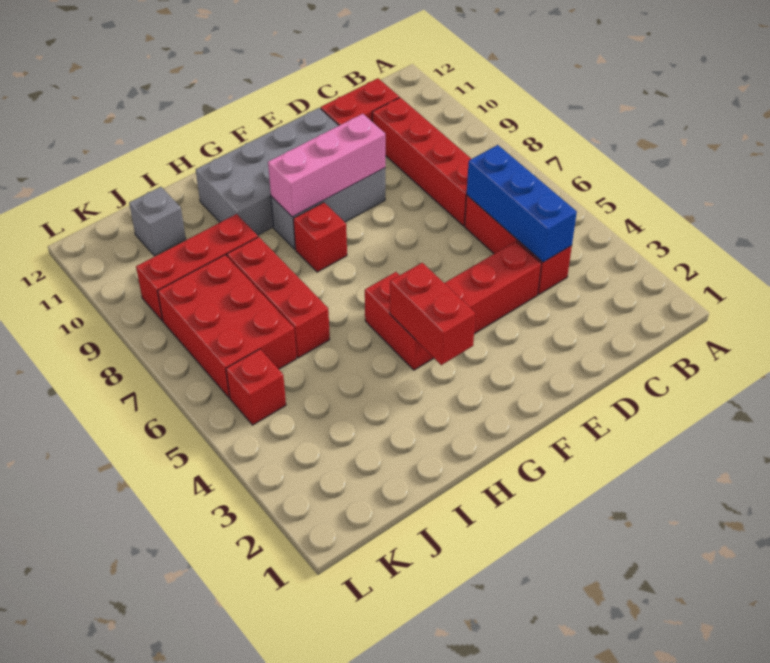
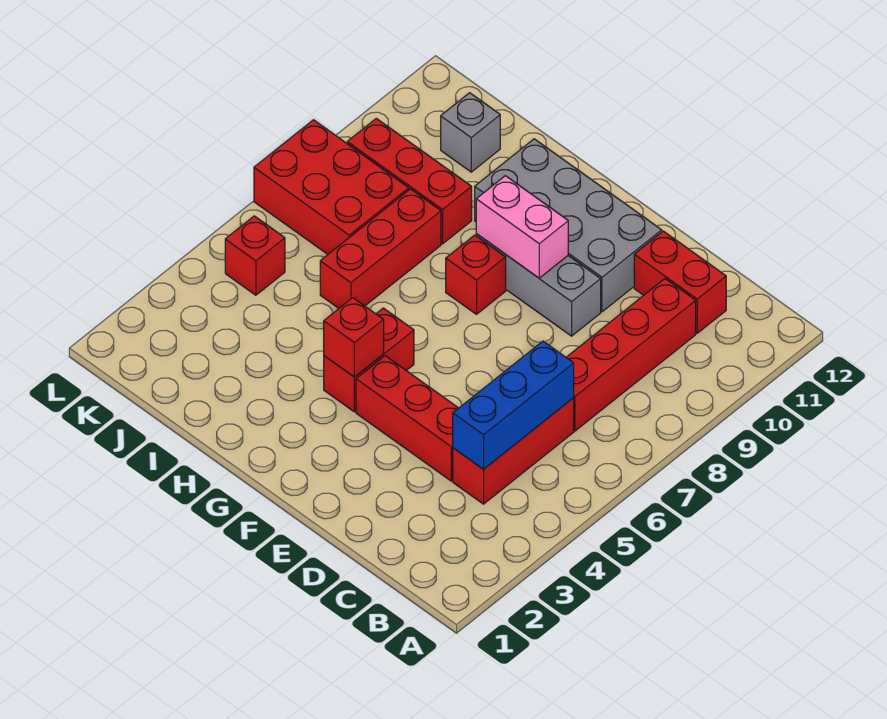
pink 1x3 brick [268,114,385,217] -> pink 1x2 brick [476,176,568,278]
red 1x2 brick [390,263,476,365] -> red 1x1 brick [324,298,384,377]
red 2x3 brick [158,255,296,398] -> red 2x3 brick turned to [254,120,409,254]

